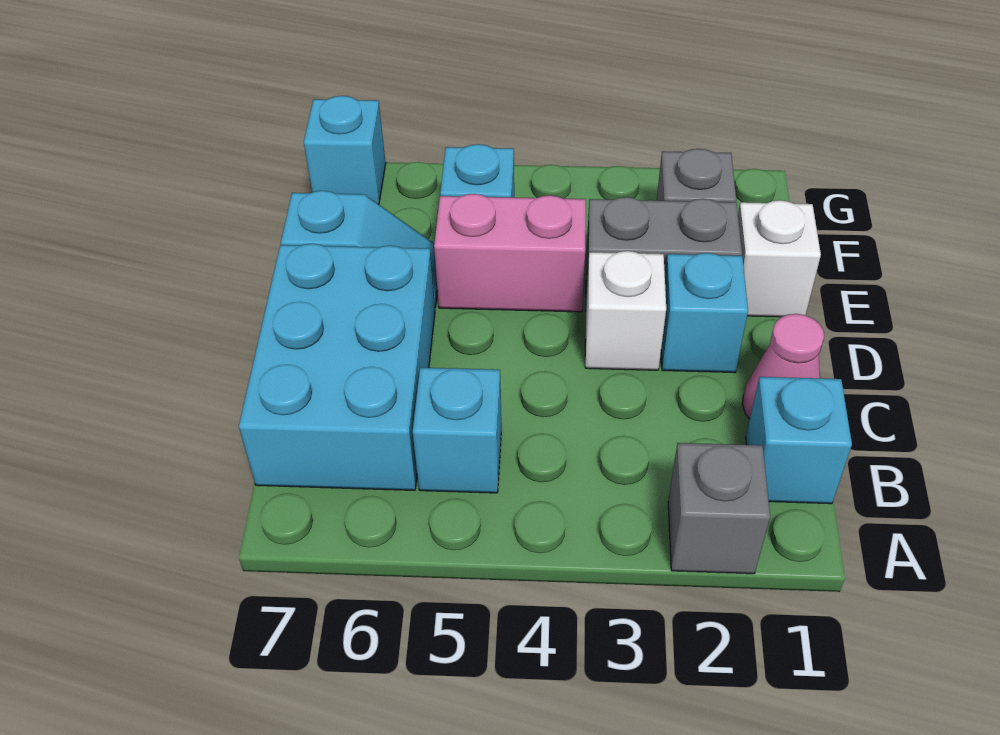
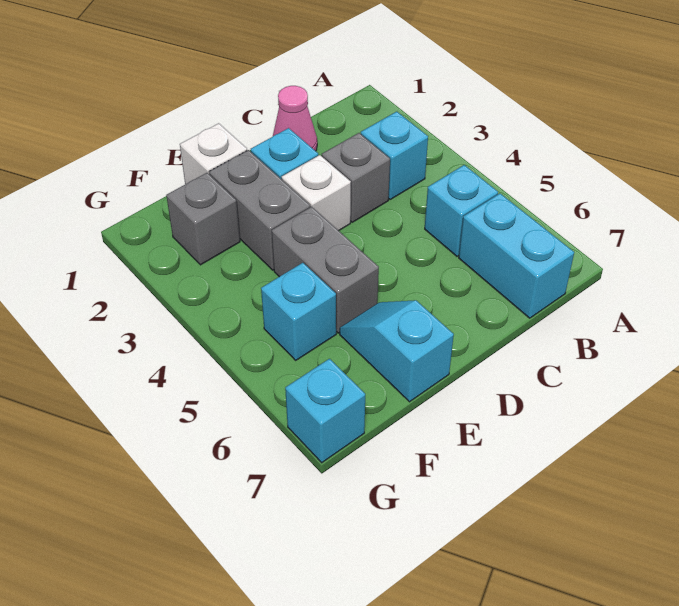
grey 1x1 brick [668,443,770,574] -> grey 1x1 brick moved to [322,133,390,222]
cyan 1x1 brick [746,377,852,504] -> cyan 1x1 brick moved to [361,112,428,200]
cyan 2x3 brick [239,244,435,490] -> cyan 1x2 brick [459,193,574,318]
pink 1x2 brick [434,194,586,312] -> grey 1x2 brick [272,207,379,333]

